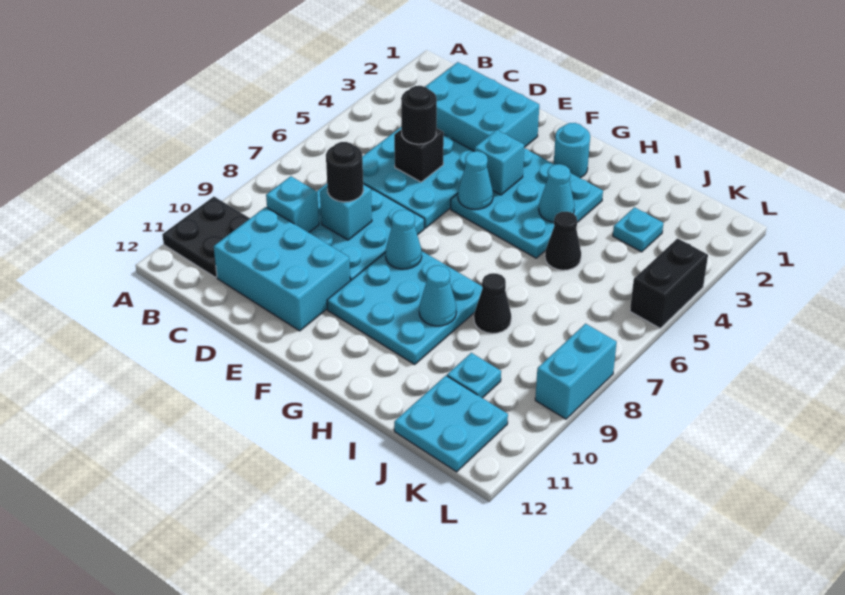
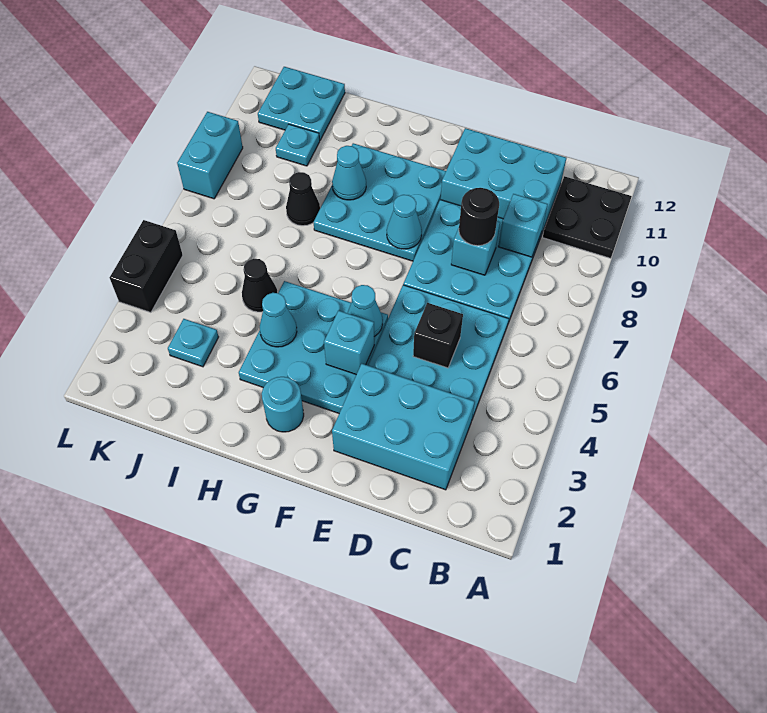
black 1x1 round brick [401,86,437,144] -> none

